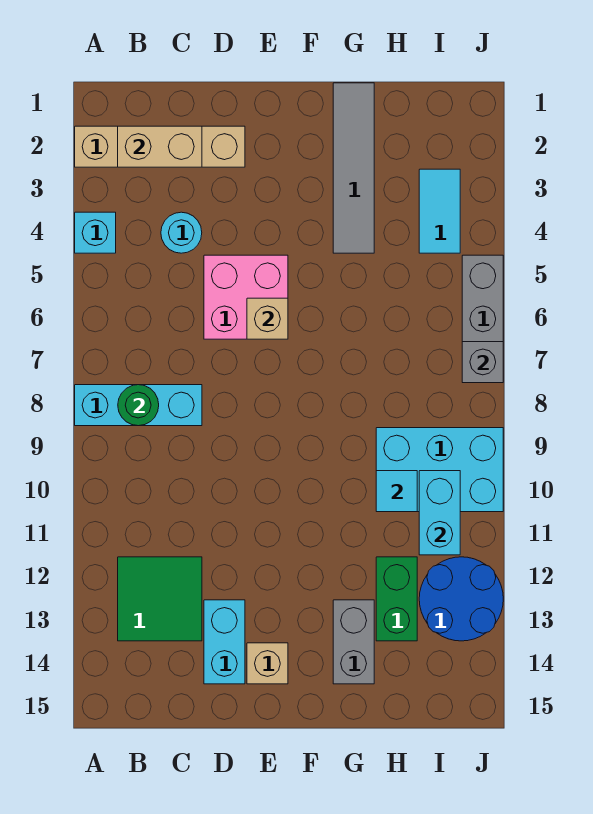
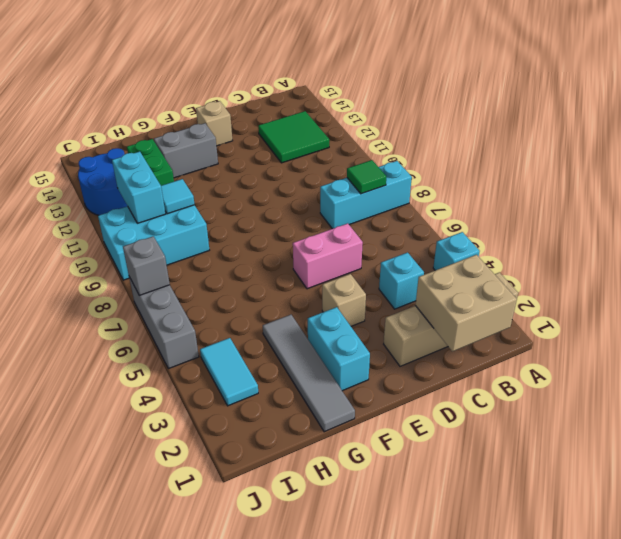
tan 1x2 brick [118,126,202,167] -> tan 2x2 brick [415,255,517,352]
green 1x1 round brick [118,385,159,426] -> green 1x1 tile [347,160,386,194]
cyan 1x1 round brick [161,212,202,253] -> cyan 1x1 brick [379,252,424,309]
pink 2x2 brick [204,255,288,339] -> pink 1x2 brick [293,223,363,289]
cyan 1x2 brick [204,600,245,684] -> cyan 1x2 brick moved to [308,307,370,391]
tan 1x1 brick [247,298,288,339] -> tan 1x1 brick moved to [322,274,366,326]
grey 1x2 brick [333,600,374,684] -> grey 1x2 brick turned to [154,123,218,178]

